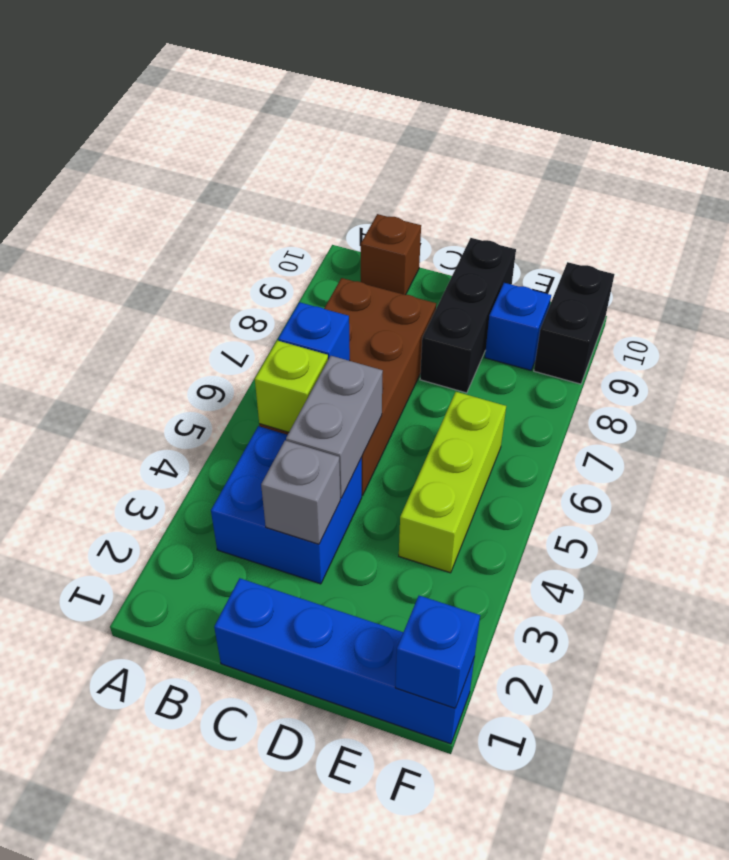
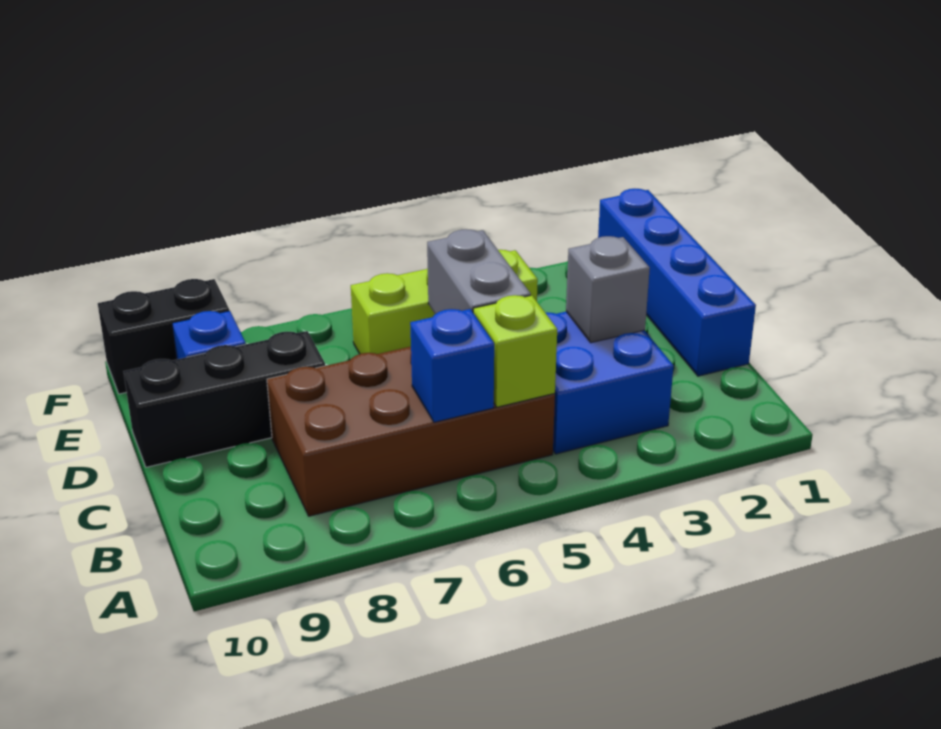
brown 1x1 brick [361,214,421,295] -> none
grey 1x2 brick [286,356,383,498] -> grey 1x2 brick turned to [427,229,531,314]
blue 1x1 brick [395,596,480,708] -> none

